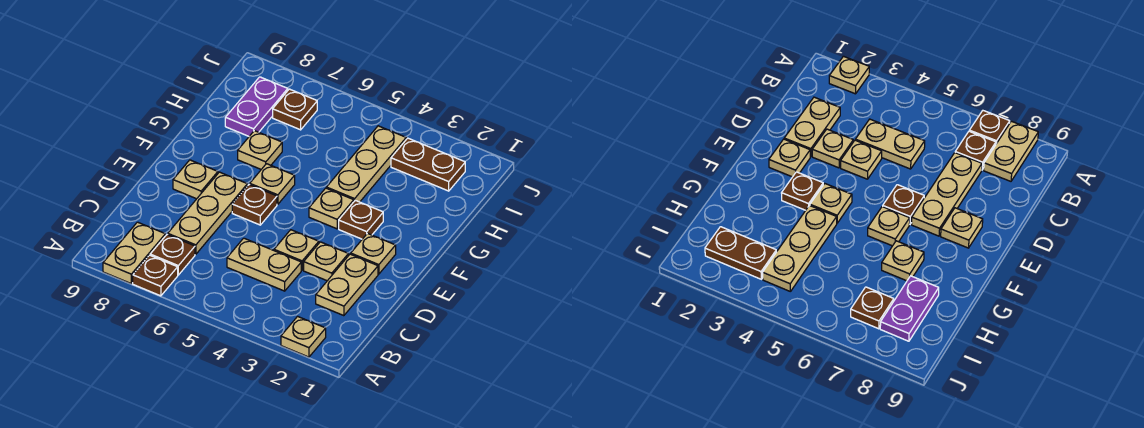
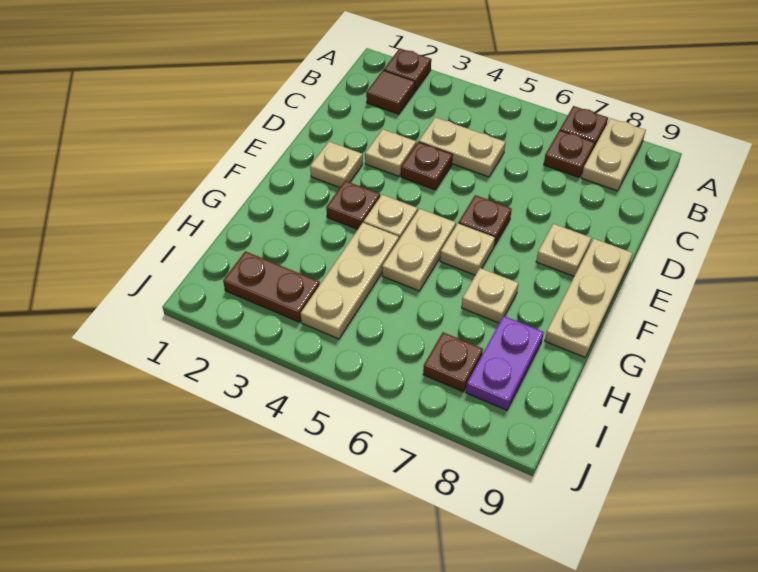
tan 1x1 plate [281,316,326,357] -> brown 1x1 plate [384,49,431,91]
none -> brown 1x1 tile [366,70,415,114]
tan 1x2 plate [316,254,378,316] -> tan 1x2 plate moved to [382,209,456,291]
tan 1x3 plate [168,172,248,254] -> tan 1x3 plate moved to [545,239,633,357]
tan 1x1 plate [274,230,319,270] -> brown 1x1 plate [401,142,453,190]

